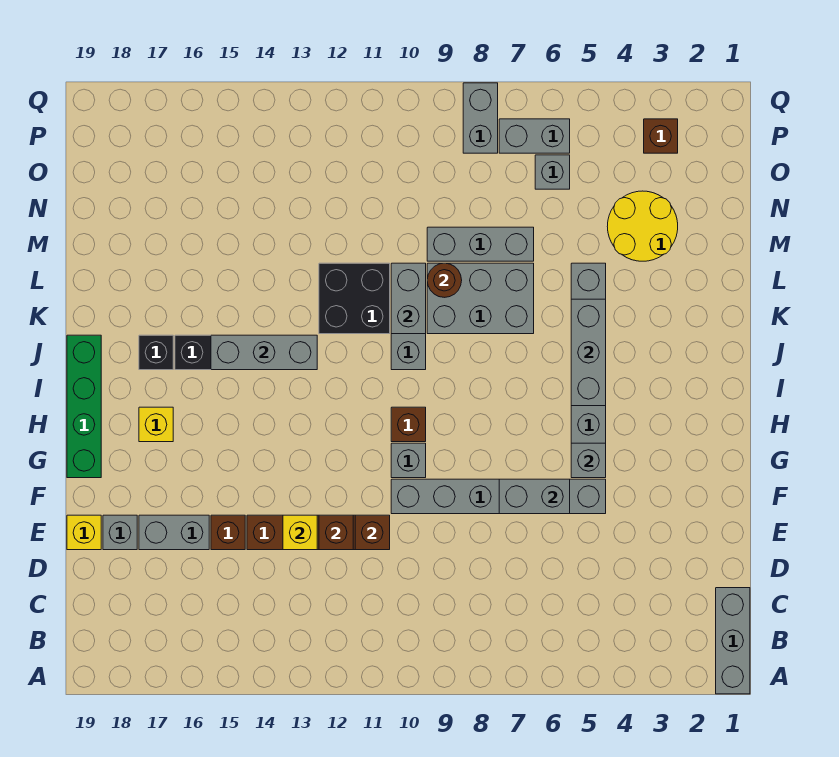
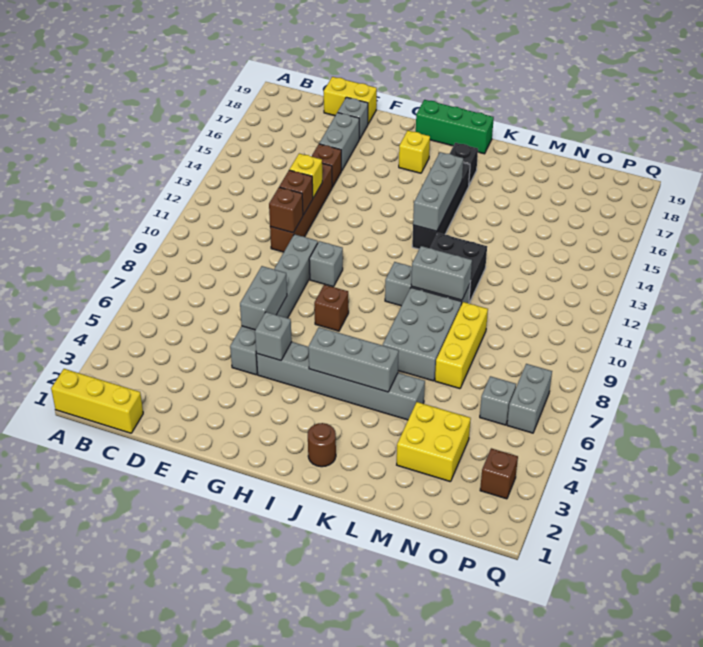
grey 1x3 brick [716,588,750,694] -> yellow 1x3 brick [51,369,143,433]
yellow 1x1 brick [67,515,101,550] -> yellow 1x2 brick [324,77,377,124]
green 1x4 brick [67,335,101,478] -> green 1x3 brick [416,100,494,154]
brown 1x1 brick [391,407,426,442] -> brown 1x1 brick moved to [314,284,349,331]
brown 1x1 round brick [427,263,462,297] -> brown 1x1 round brick moved to [308,423,336,467]
yellow 2x2 round brick [607,191,678,261] -> yellow 2x2 brick [397,402,471,482]
grey 1x3 brick [427,227,534,261] -> yellow 1x3 brick [435,302,488,389]
grey 1x2 brick [463,83,498,153] -> none

